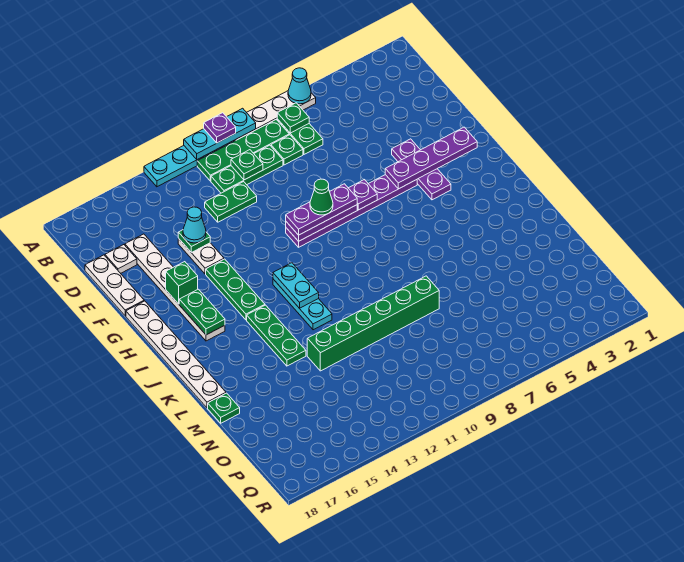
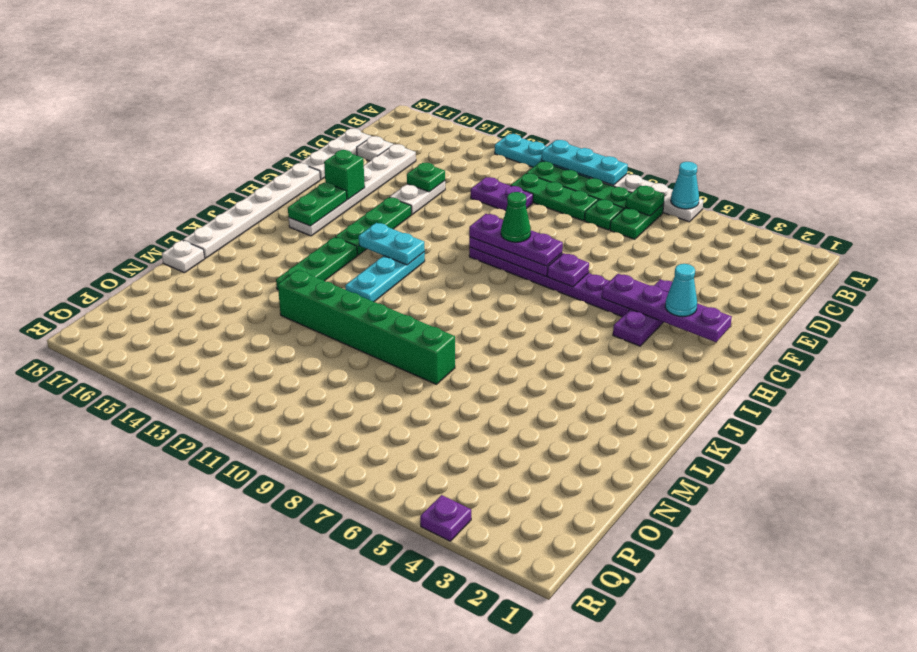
purple 1x1 plate [204,113,236,143] -> purple 1x1 plate moved to [420,495,471,541]
green 1x1 plate [231,150,263,180] -> none
green 1x2 plate [205,182,257,222] -> purple 1x2 plate [471,177,533,211]
cyan 1x1 cone [183,207,206,243] -> cyan 1x1 cone moved to [665,264,697,317]
cyan 1x2 plate [273,263,319,308] -> cyan 1x2 plate turned to [359,223,425,265]
green 1x1 plate [208,393,240,423] -> white 1x1 plate [162,240,205,273]

